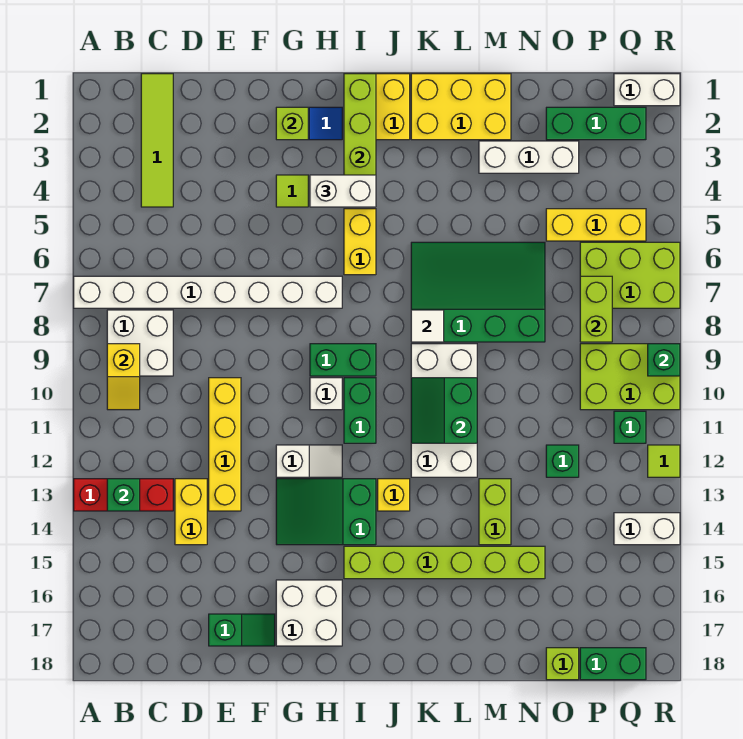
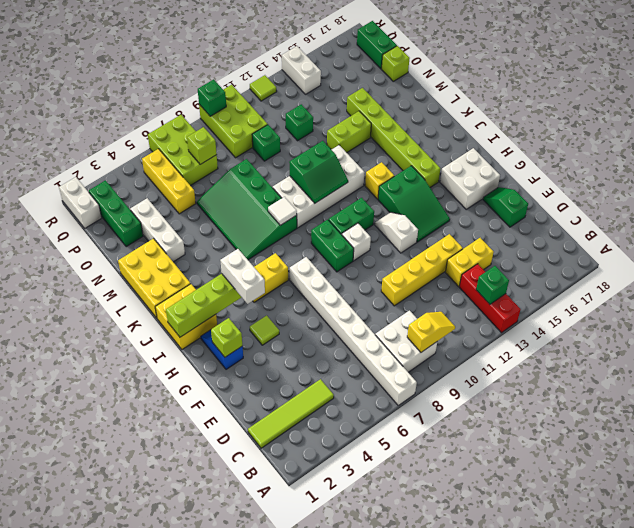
lime 1x2 brick [580,276,612,342] -> lime 1x1 brick [187,127,217,164]
green 1x1 brick [614,411,646,443] -> green 1x1 brick moved to [252,125,280,161]

